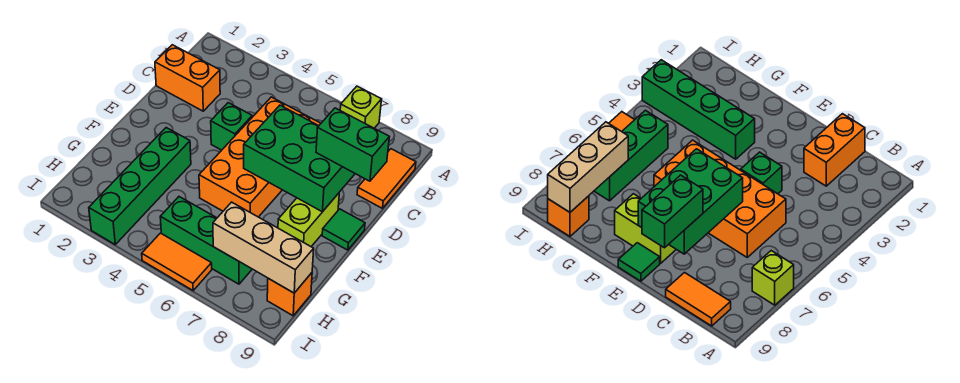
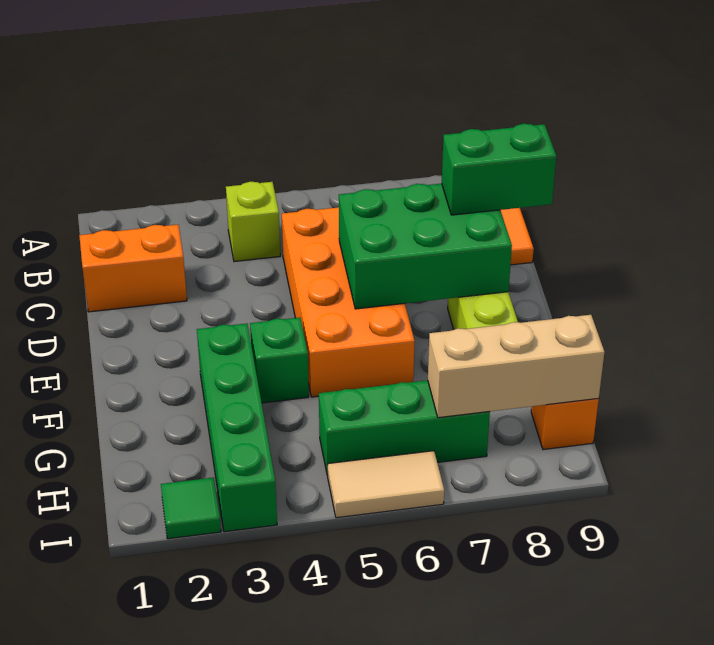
lime 1x1 brick [340,86,382,128] -> lime 1x1 brick moved to [226,182,280,262]
green 1x1 brick [211,103,252,150] -> green 1x1 brick moved to [250,318,309,403]
green 1x1 tile [322,209,365,250] -> green 1x1 tile moved to [161,478,221,539]
orange 1x2 tile [142,233,212,290] -> tan 1x2 tile [327,451,444,518]

